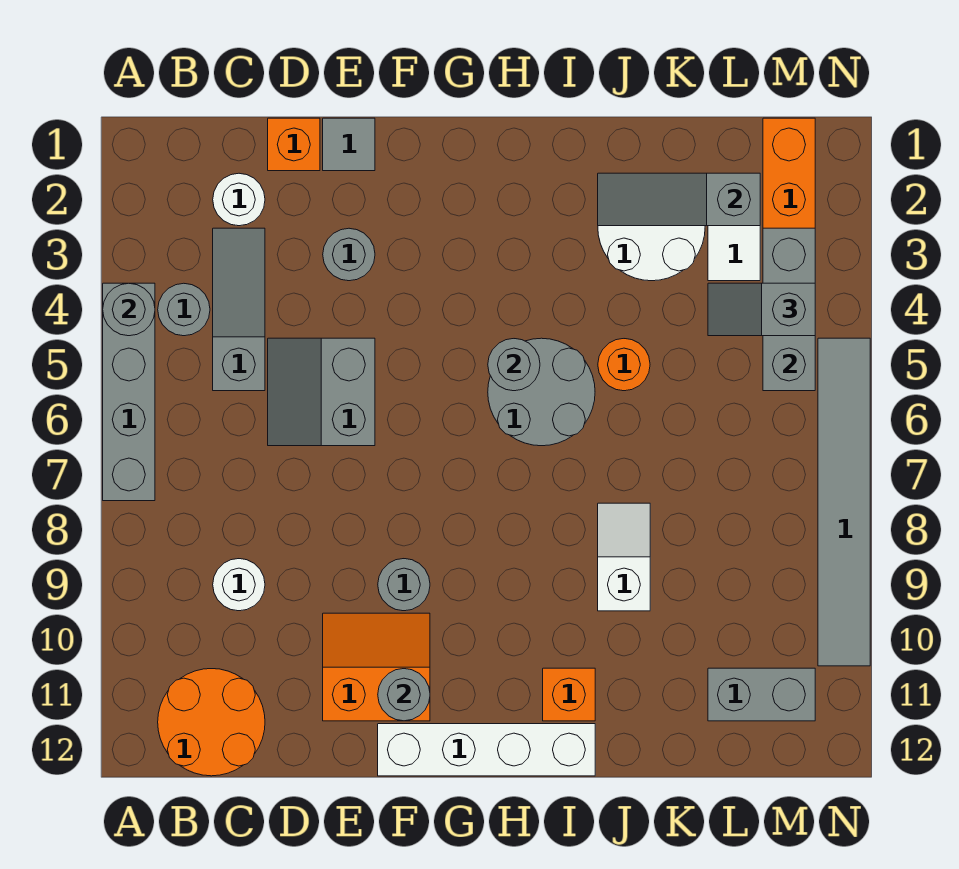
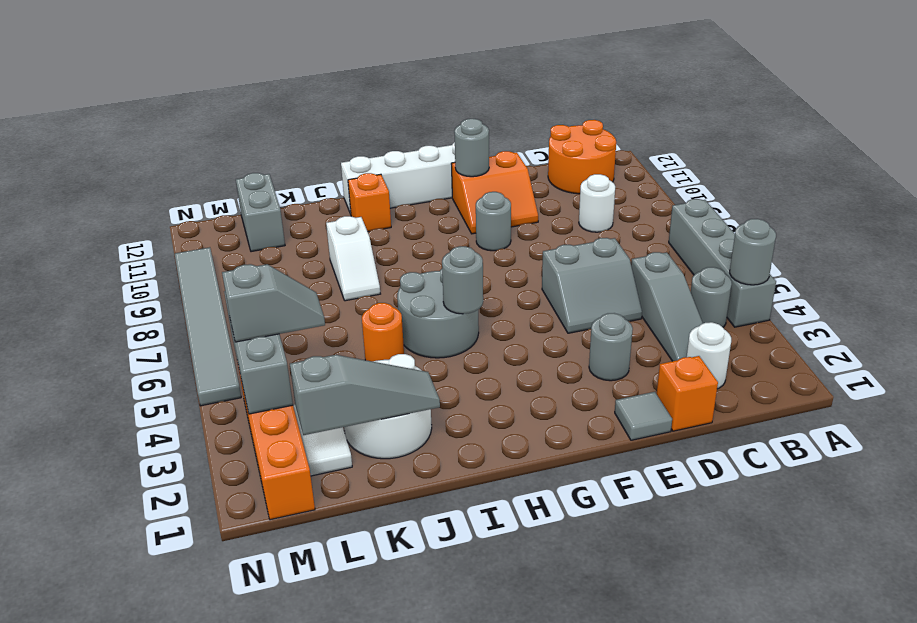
grey 2x2 slope [268,338,375,446] -> grey 2x2 slope turned to [542,238,642,333]
grey 1x2 brick [708,668,815,721] -> grey 1x2 brick turned to [236,173,285,252]

